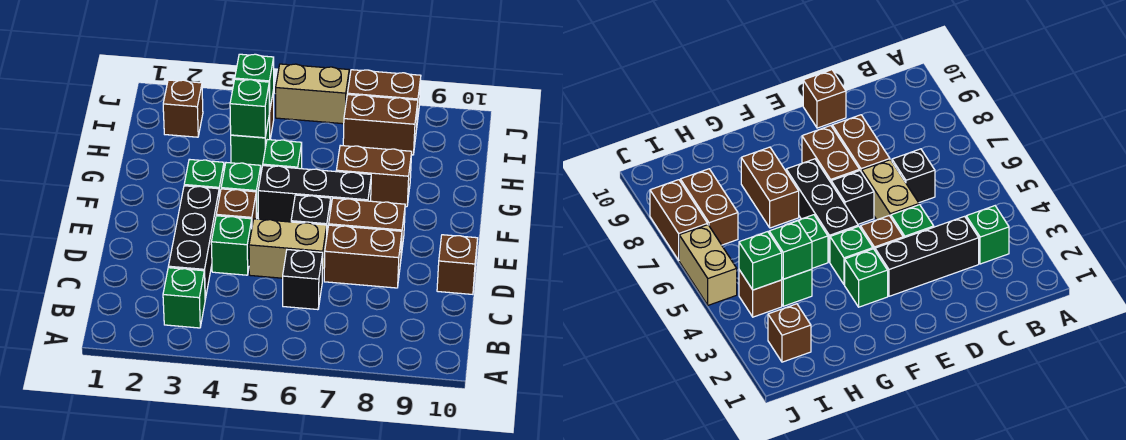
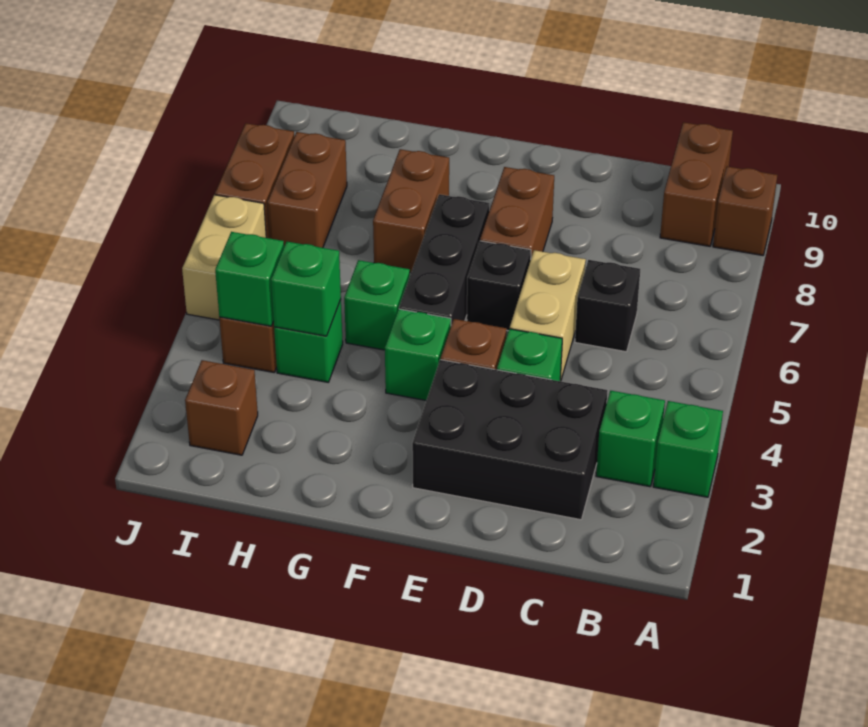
black 1x3 brick [168,186,219,299] -> black 2x3 brick [412,360,607,520]
brown 1x2 brick [324,225,402,288] -> brown 1x2 brick moved to [660,122,733,246]
brown 1x1 brick [437,235,478,294] -> brown 1x1 brick moved to [713,166,777,255]
green 1x1 brick [184,159,224,197] -> green 1x1 brick moved to [653,401,723,497]

